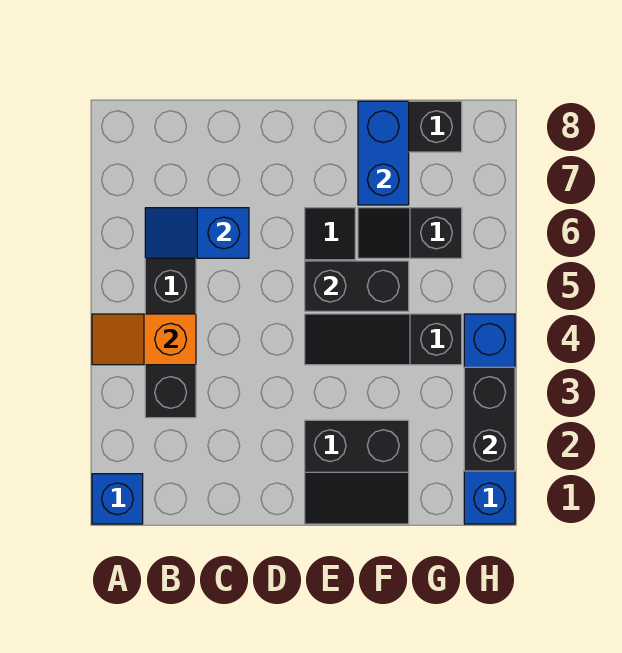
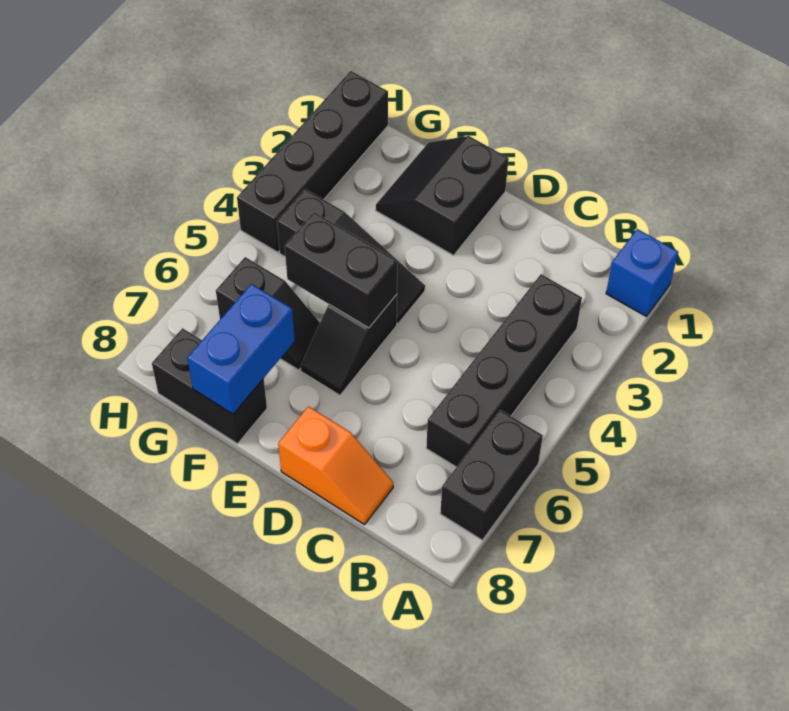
orange 1x2 slope [92,314,196,365] -> orange 1x2 slope moved to [278,406,393,525]
blue 1x2 slope [145,208,249,258] -> none
black 2x2 slope [305,420,409,524] -> black 2x2 slope turned to [376,136,509,255]
blue 1x4 brick [464,314,515,524] -> black 1x4 brick [237,71,388,252]
black 1x2 brick [464,367,515,471] -> black 1x2 brick moved to [440,410,543,540]

